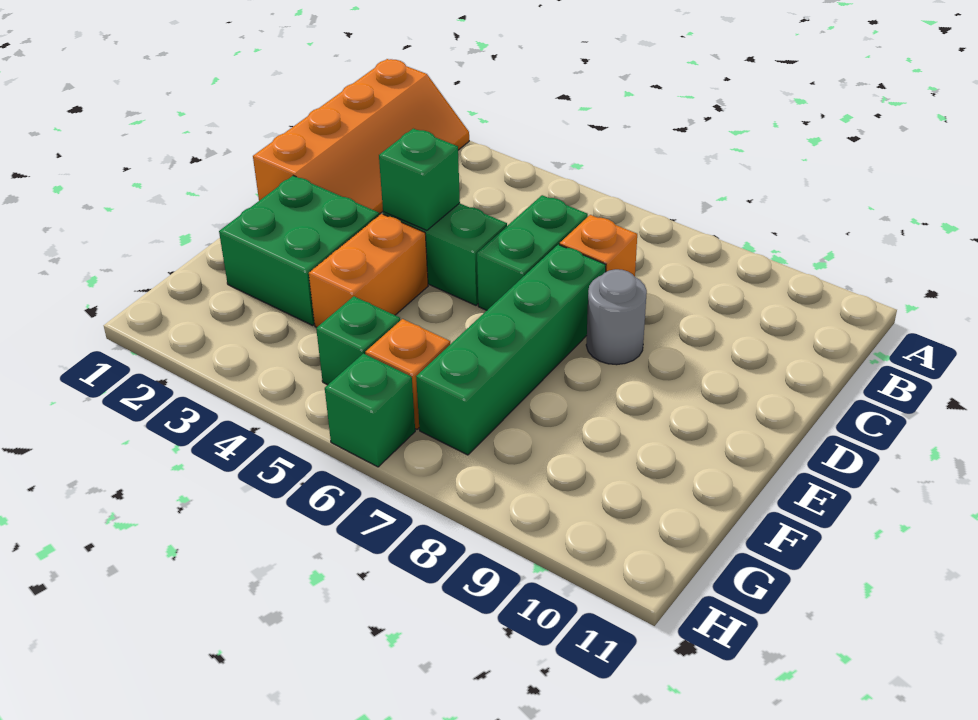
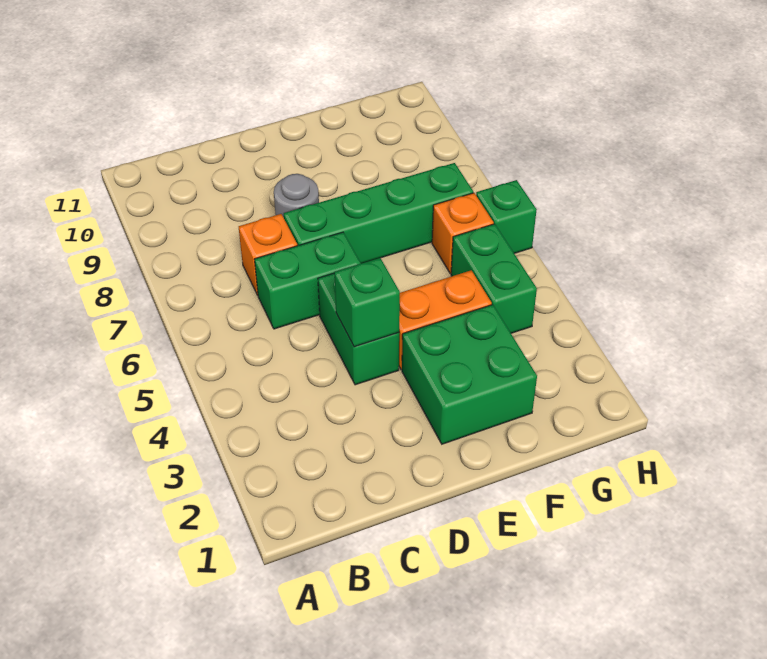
orange 2x4 slope [253,59,469,214] -> none
green 1x1 brick [316,296,400,385] -> green 1x2 brick [451,224,537,333]

